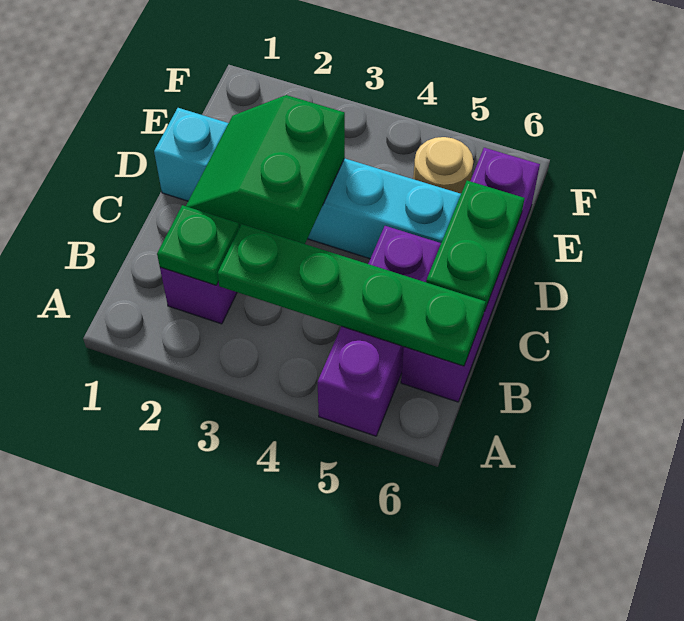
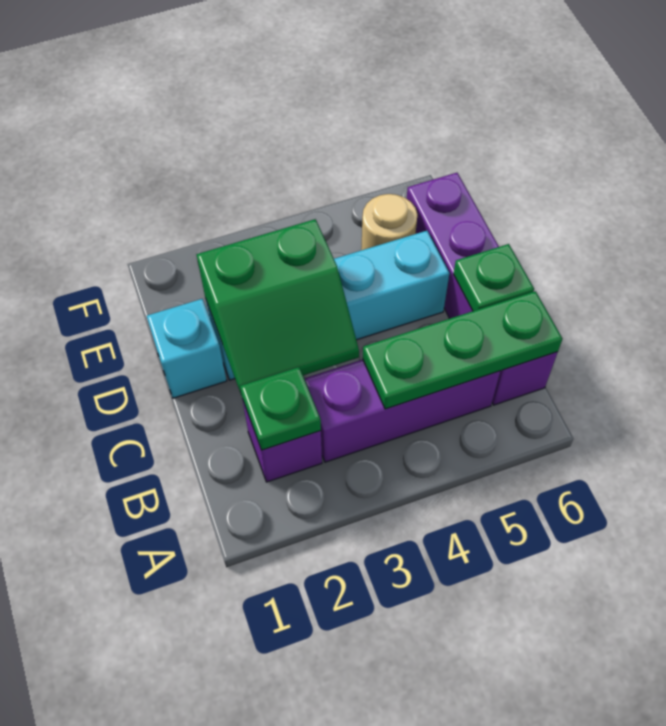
purple 1x3 brick [318,226,441,436] -> purple 1x3 brick turned to [304,360,500,462]
green 1x4 plate [217,224,486,366] -> green 1x3 plate [363,291,563,409]
green 2x2 slope [186,95,345,244] -> green 2x2 slope turned to [196,219,359,395]
green 1x2 plate [426,181,525,312] -> green 1x1 plate [453,244,534,311]

